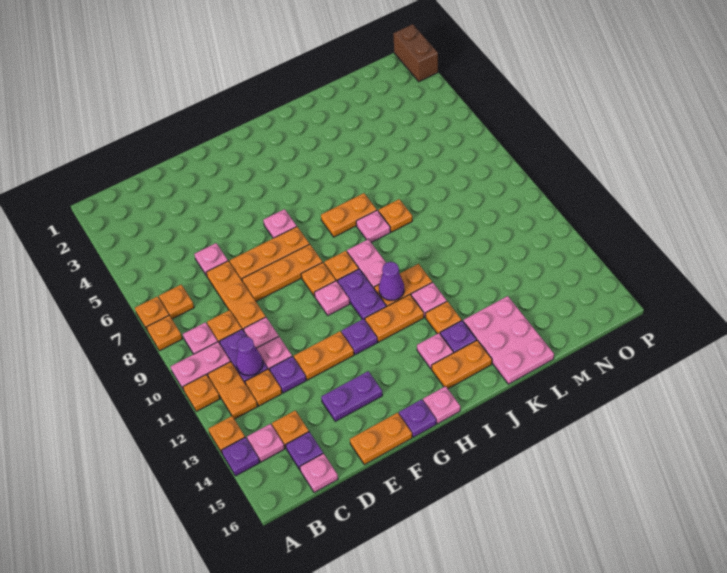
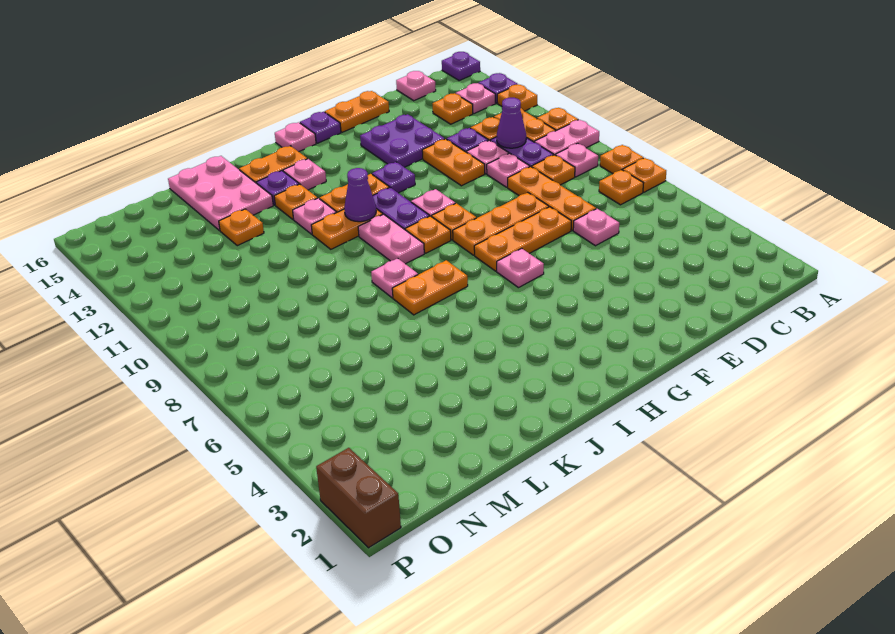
purple 1x1 plate [286,432,323,470] -> purple 1x1 plate moved to [442,52,480,80]
orange 1x2 plate [294,331,354,380] -> orange 1x2 plate turned to [422,139,485,186]
purple 1x2 plate [321,371,383,421] -> purple 2x2 plate [360,114,445,167]
orange 1x1 plate [378,199,412,232] -> orange 1x1 plate moved to [219,209,264,246]

